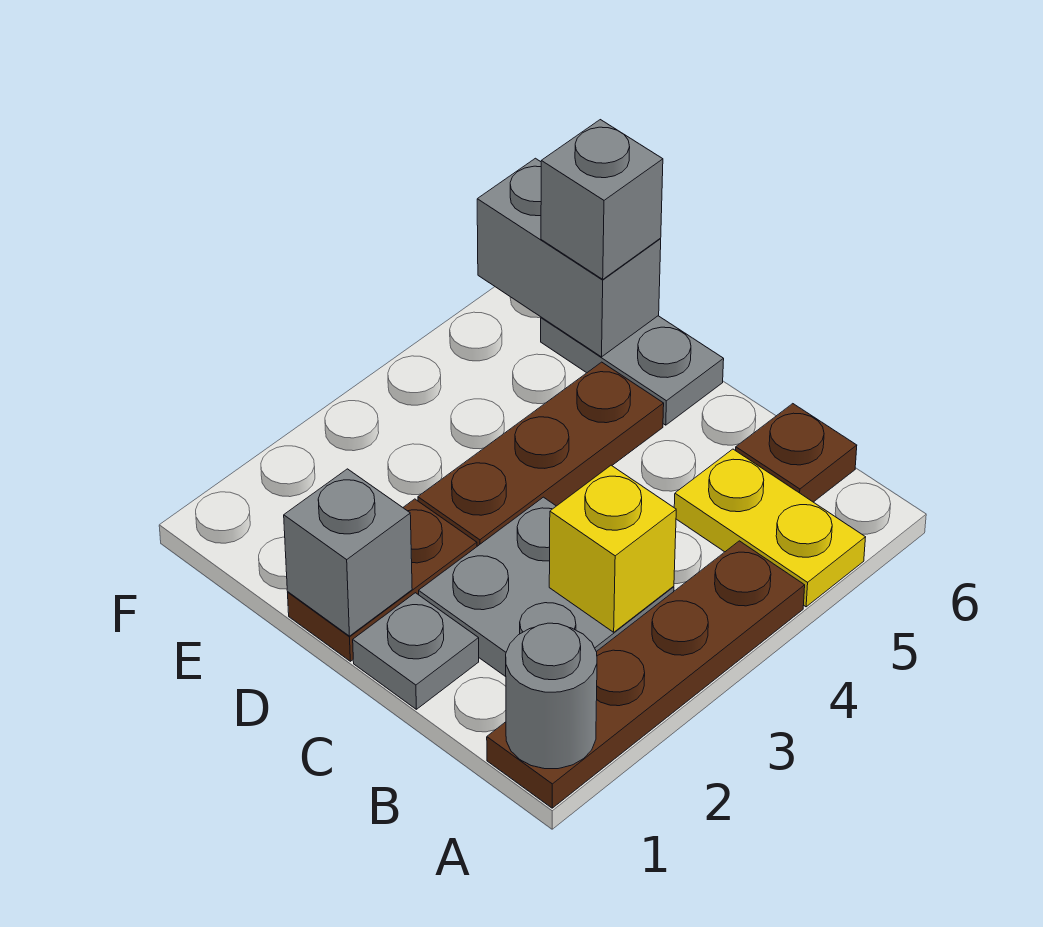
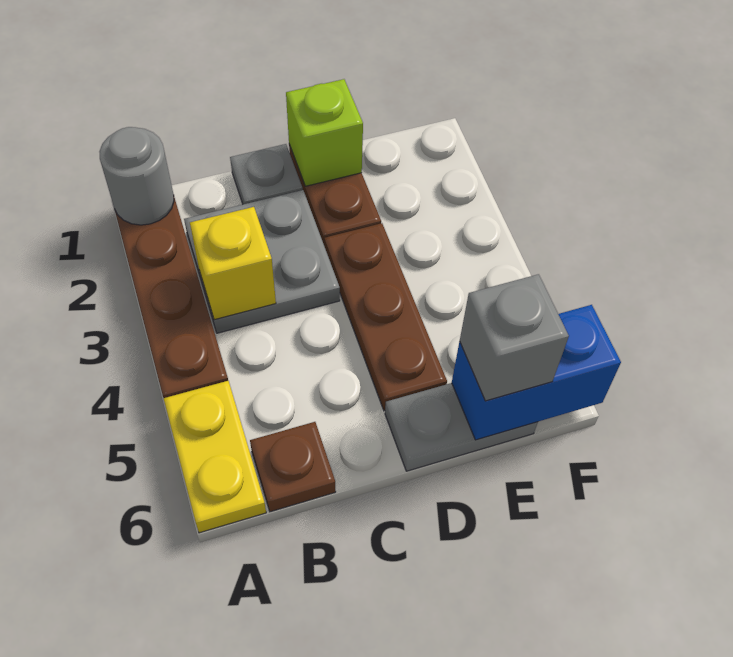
yellow 1x2 plate [674,449,866,607] -> yellow 1x2 plate turned to [164,381,266,533]
grey 1x1 brick [284,469,412,636] -> lime 1x1 brick [286,79,363,186]
grey 1x2 brick [477,158,661,357] -> blue 1x2 brick [452,305,621,440]

